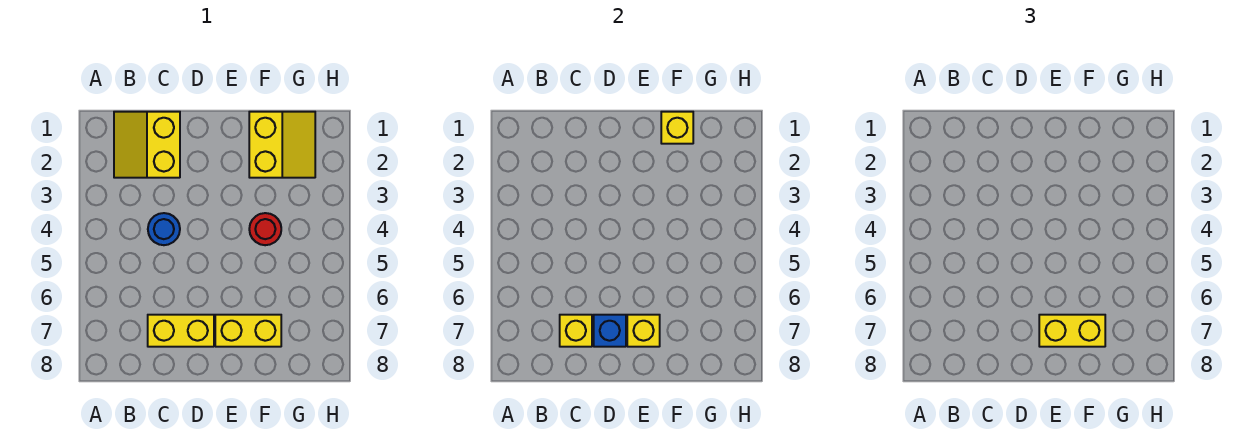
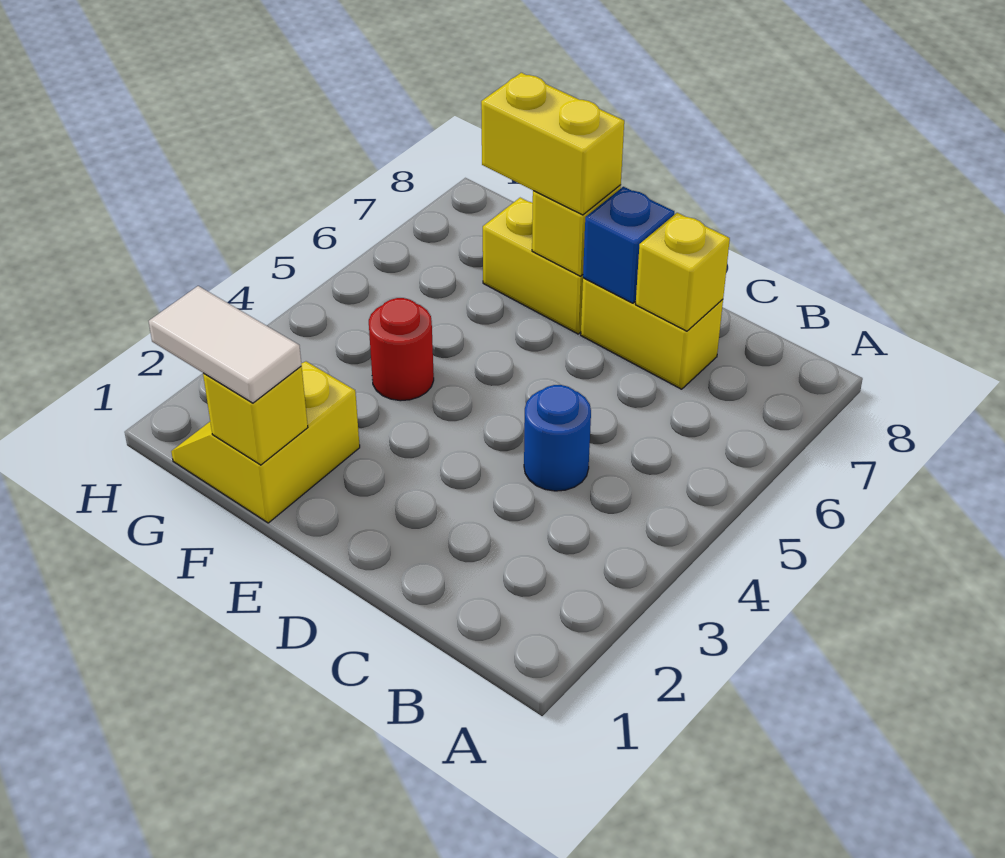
yellow 2x2 slope [114,112,180,178] -> none
none -> white 1x2 tile [149,286,302,403]

